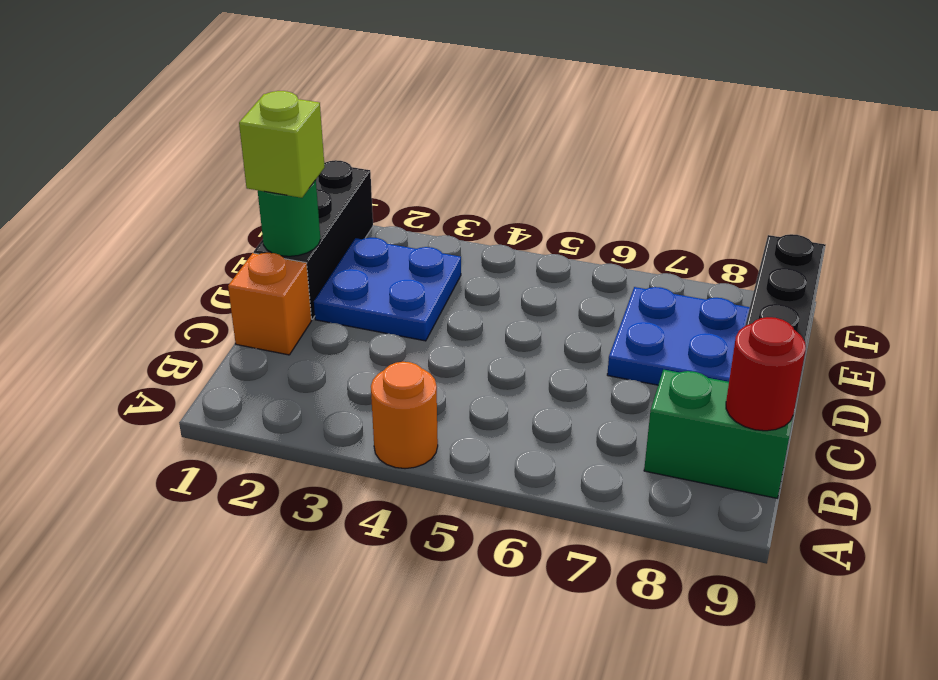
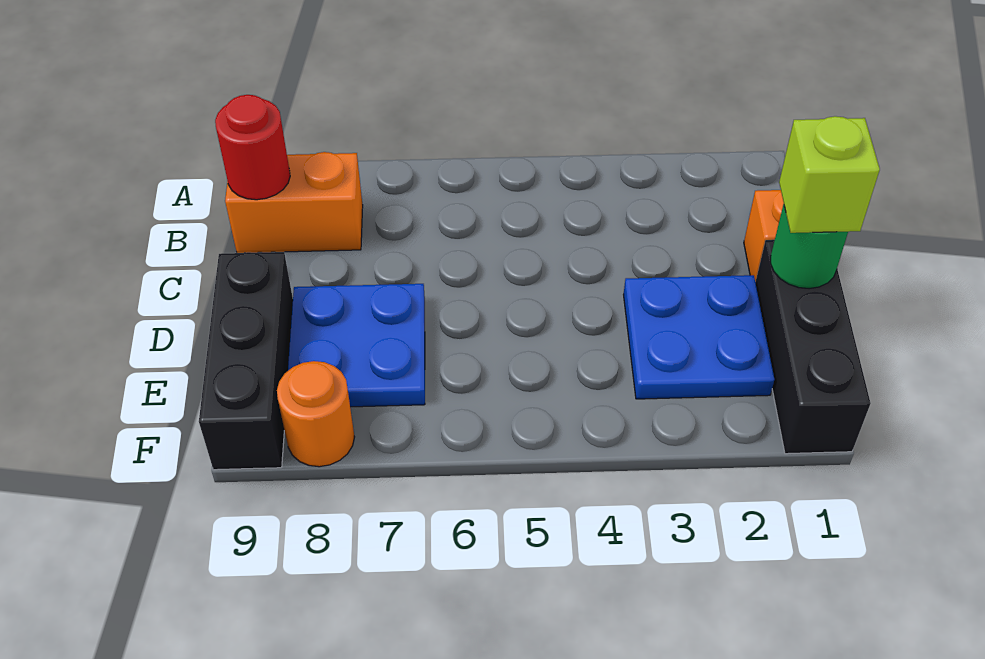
orange 1x1 round brick [371,362,438,469] -> orange 1x1 round brick moved to [277,361,354,467]
green 1x2 brick [644,370,793,498] -> orange 1x2 brick [225,152,363,253]

